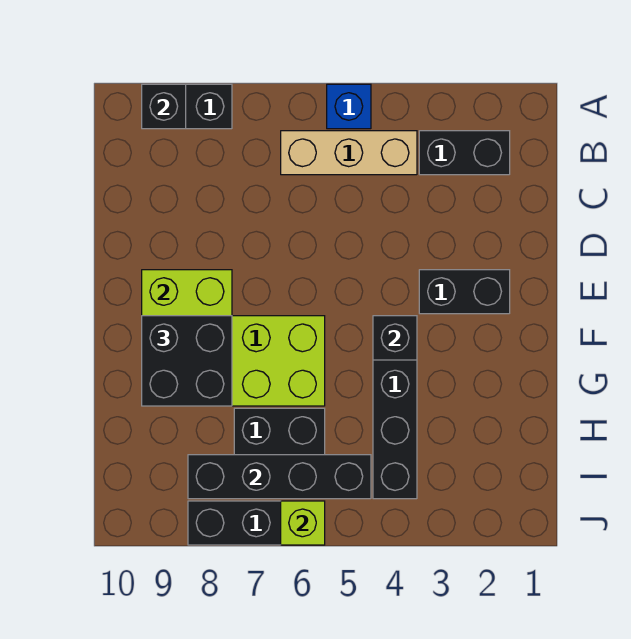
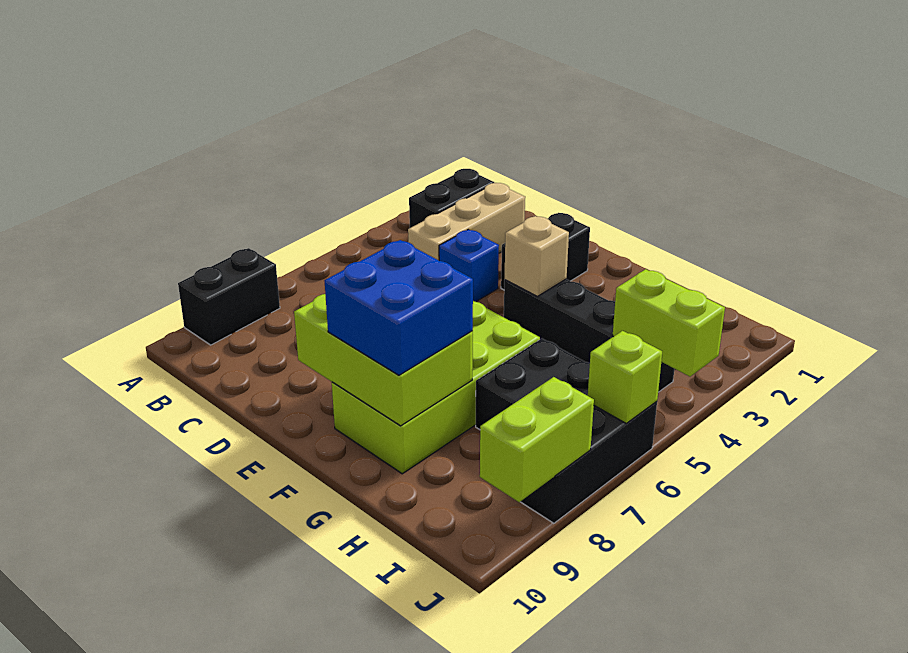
blue 1x1 brick [327,84,371,129] -> blue 1x1 brick moved to [439,229,499,302]
black 1x1 brick [142,84,186,129] -> none
tan 1x3 brick [281,131,417,175] -> tan 1x3 brick moved to [408,183,525,260]
black 1x1 brick [373,316,417,360] -> tan 1x1 brick [505,216,569,296]
black 2x2 brick [142,316,232,406] -> blue 2x2 brick [324,240,473,375]
none -> lime 1x2 brick [613,269,725,377]
black 1x4 brick [188,455,371,499] -> none
none -> lime 1x2 brick [480,377,594,502]

